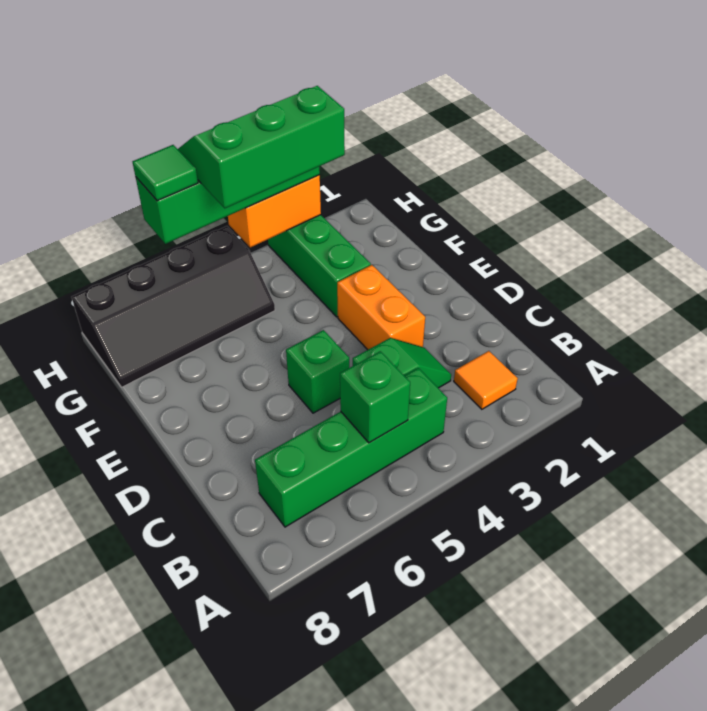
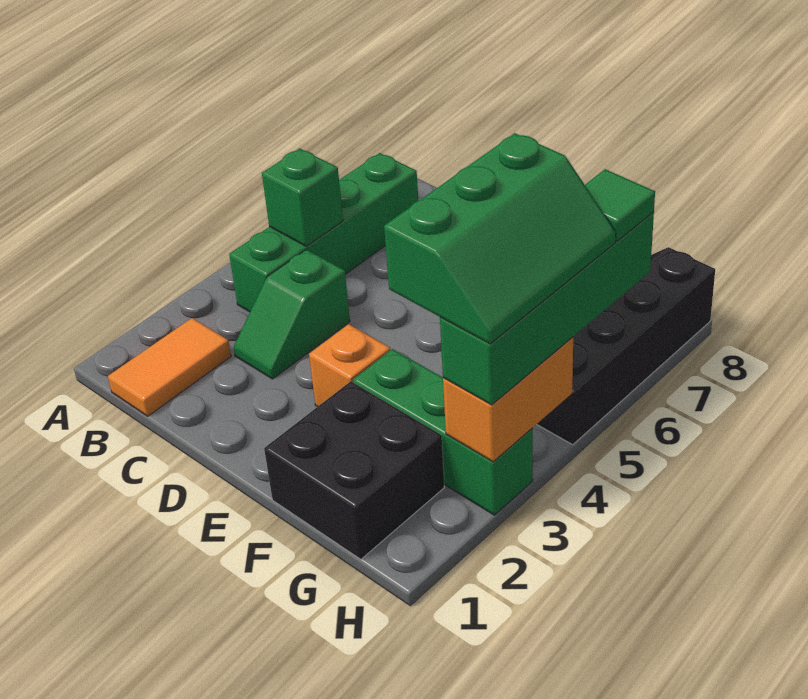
orange 1x1 tile [454,351,518,409] -> orange 1x2 tile [108,318,231,416]
orange 1x2 brick [337,265,425,350] -> orange 1x1 brick [309,324,390,407]
green 1x1 brick [286,330,349,413] -> none
none -> black 2x2 brick [264,381,444,559]

